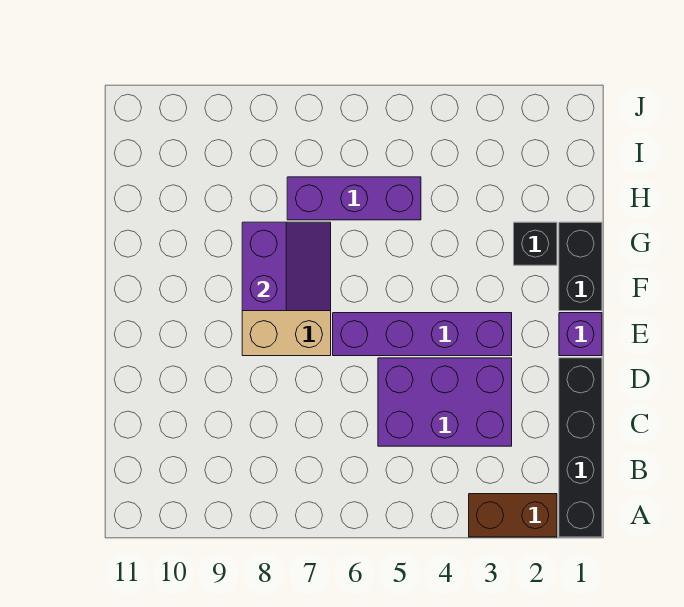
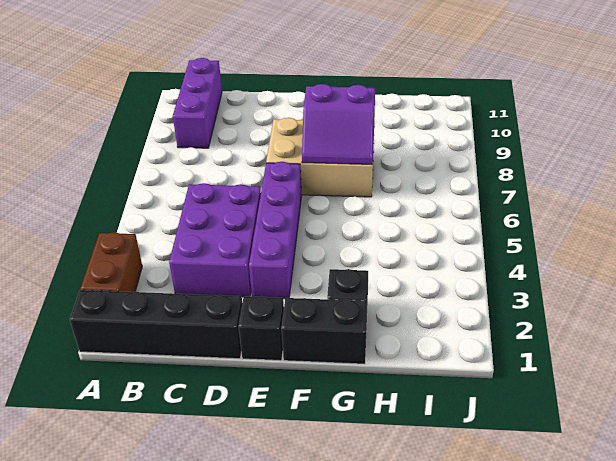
purple 1x1 brick [559,313,602,356] -> black 1x1 brick [239,296,284,361]
purple 1x3 brick [287,177,421,220] -> purple 1x3 brick moved to [173,58,222,148]

